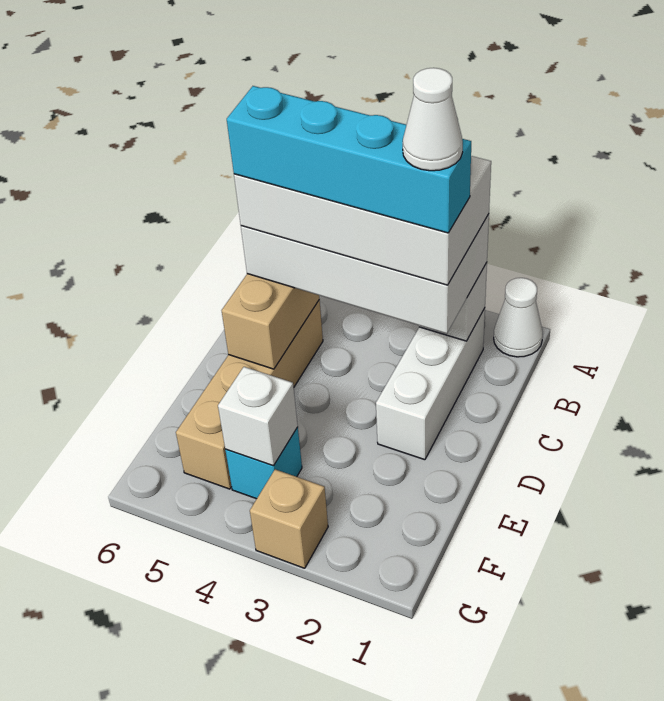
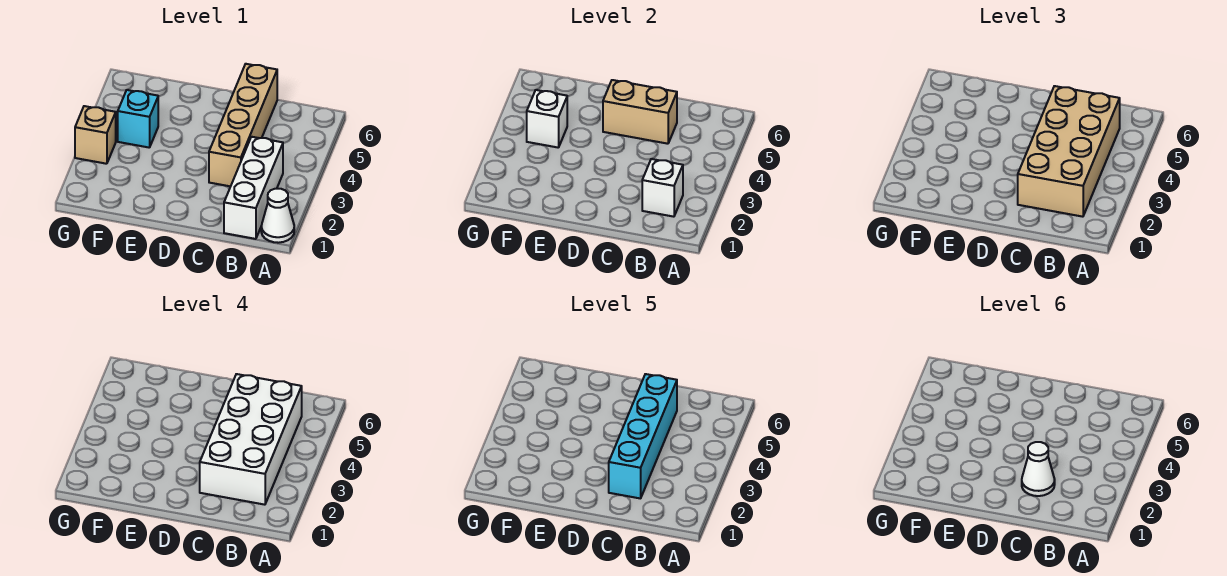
white 1x3 brick [376,308,485,460] -> white 1x3 brick turned to [224,137,283,239]
white 2x4 brick [241,214,489,334] -> tan 2x4 brick [1018,86,1120,217]
tan 1x4 brick [176,300,323,489] -> tan 1x4 brick turned to [209,64,277,186]

